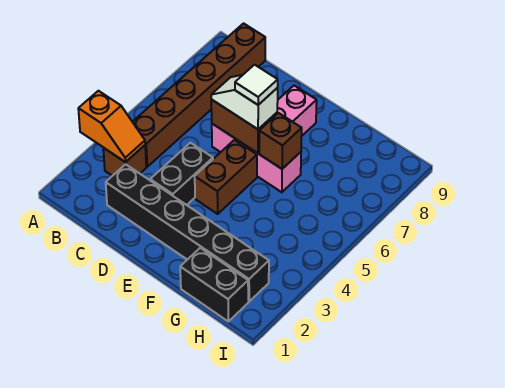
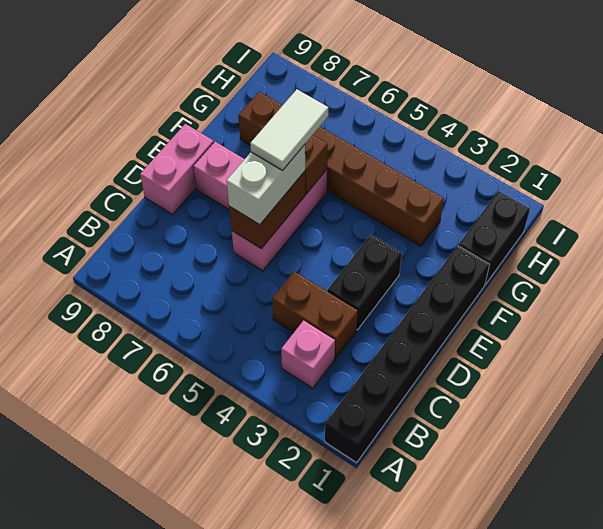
orange 1x2 slope [78,91,145,162] -> none
brown 1x1 brick [103,145,146,176] -> pink 1x1 brick [281,321,335,388]
brown 1x6 brick [133,23,265,167] -> brown 1x6 brick moved to [238,92,444,246]
black 1x6 brick [106,164,269,302] -> black 1x6 brick moved to [325,246,489,463]
black 1x2 brick [150,143,213,205] -> black 1x2 brick turned to [327,235,402,330]
white 1x2 slope [211,75,278,129] -> white 1x2 brick [227,145,305,225]
none -> pink 1x2 brick [140,124,214,215]
brown 1x2 brick [195,140,257,214] -> brown 1x2 brick moved to [272,271,358,359]
white 1x1 tile [235,65,278,105] -> white 1x2 tile [250,89,328,170]

